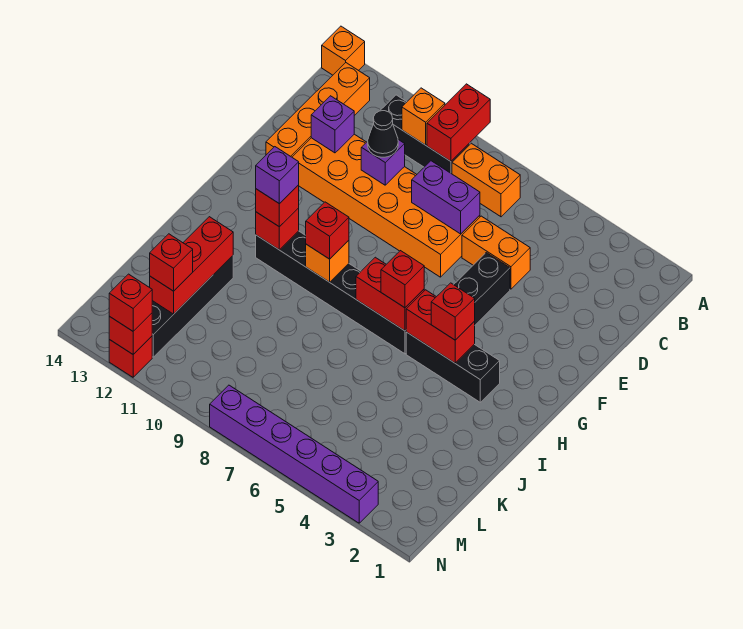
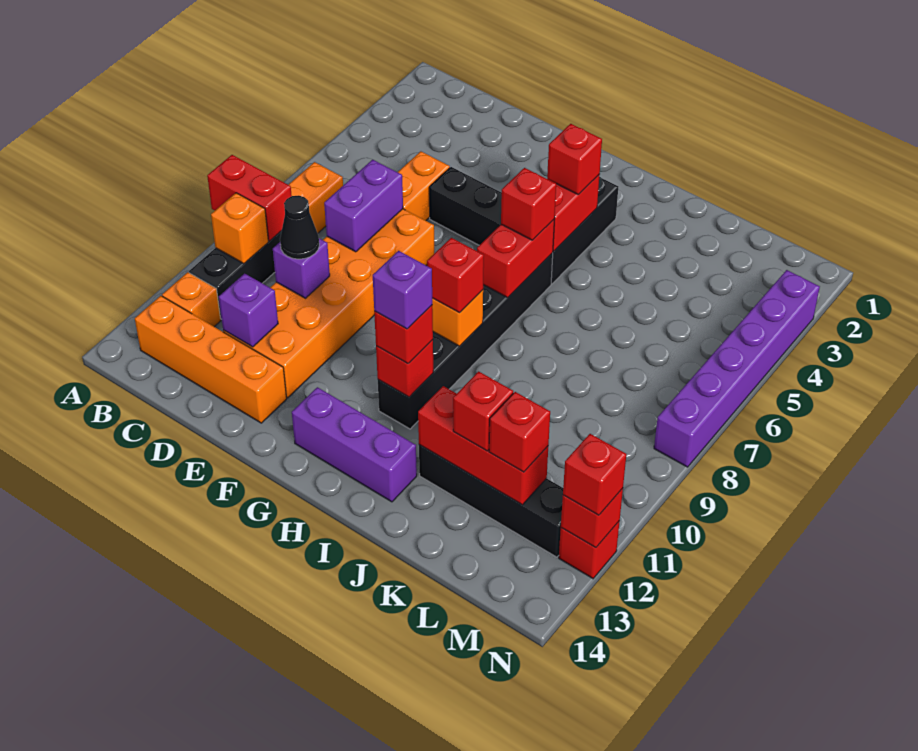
orange 1x1 brick [322,26,365,75] -> orange 1x1 brick moved to [162,272,221,327]
none -> purple 1x3 brick [292,387,417,502]
none -> red 1x1 brick [453,371,513,451]

